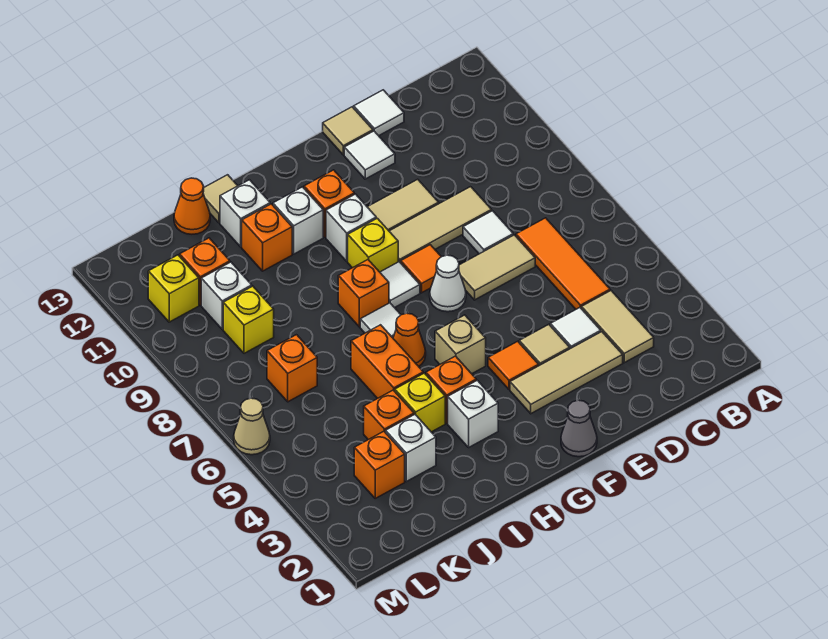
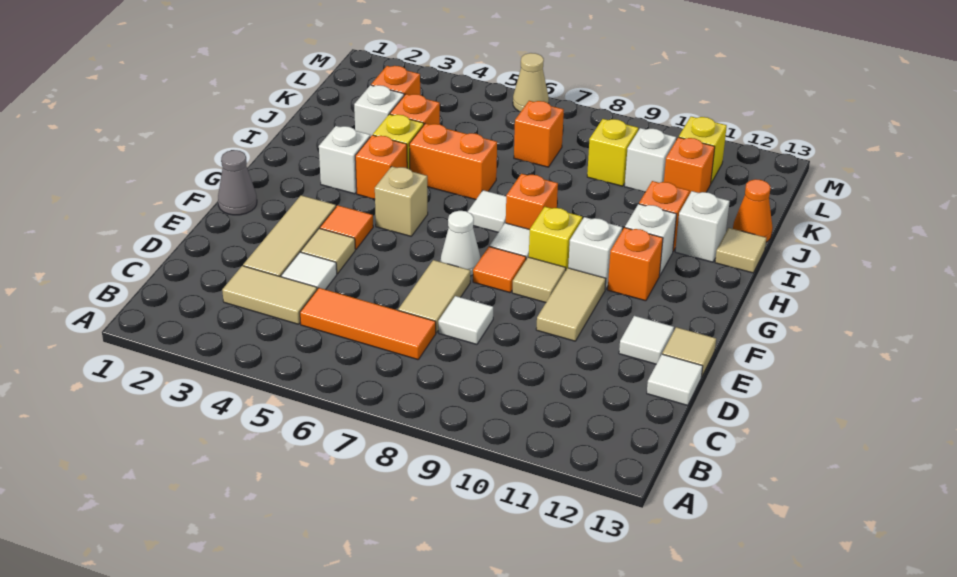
tan 1x3 tile [389,187,492,263] -> tan 1x1 tile [512,257,566,303]
orange 1x1 cone [393,313,426,366] -> none

